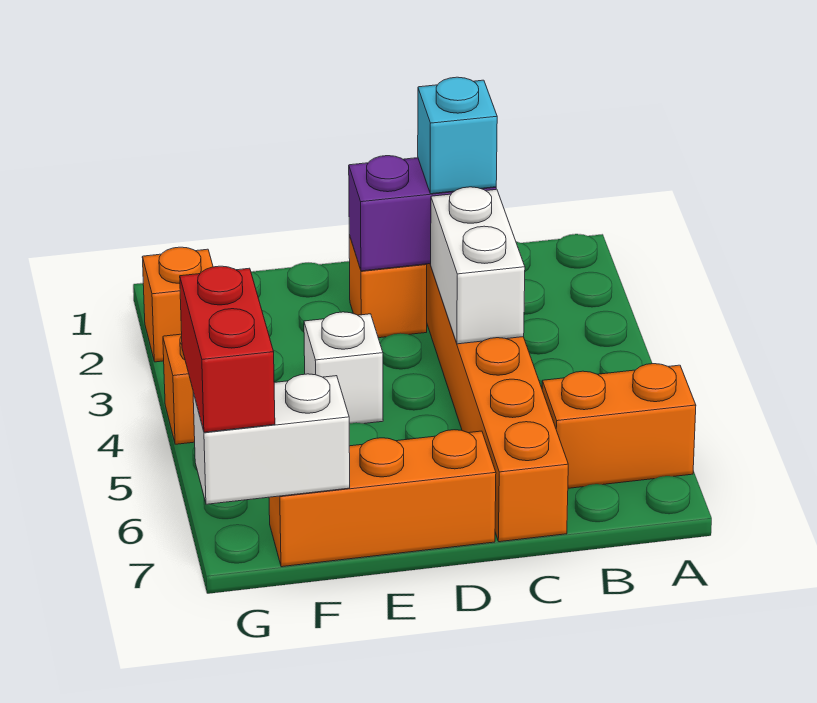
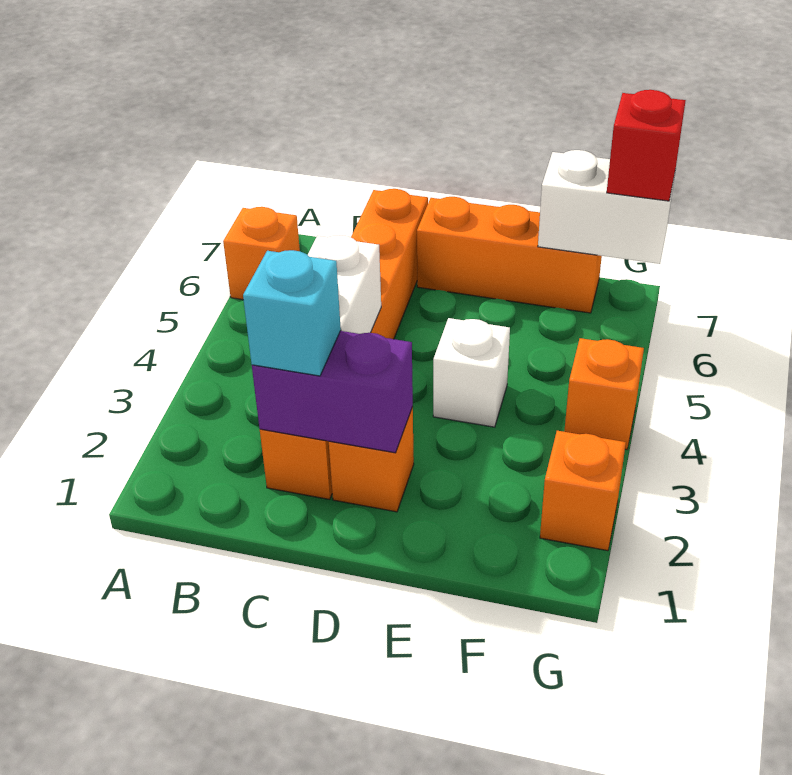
orange 1x2 brick [542,364,696,488] -> orange 1x1 brick [223,207,300,300]
red 1x2 brick [180,266,275,432] -> red 1x1 brick [607,90,686,201]

